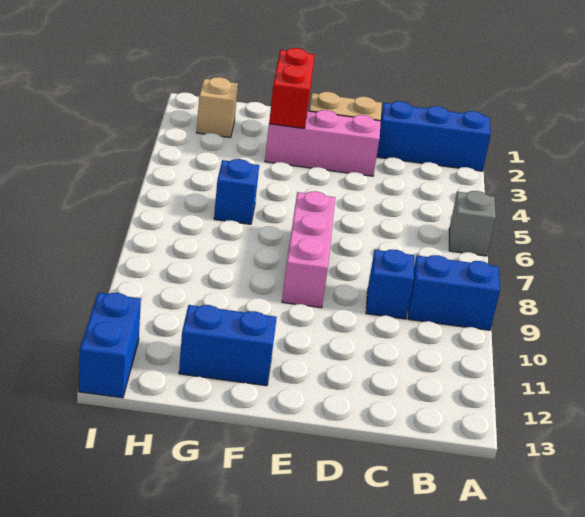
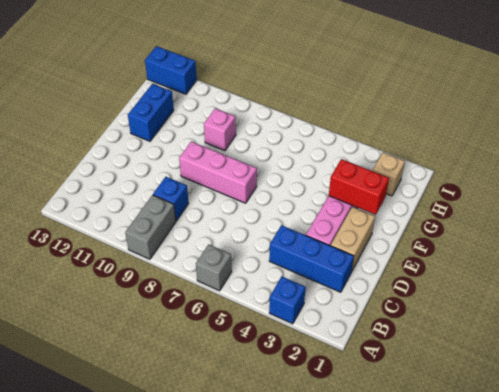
blue 1x3 brick [377,101,491,171] -> blue 1x3 brick turned to [269,225,354,292]
blue 1x2 brick [408,255,500,330] -> grey 1x2 brick [125,195,176,259]
blue 1x1 brick [214,159,259,224] -> blue 1x1 brick moved to [269,277,306,324]
none -> pink 1x1 brick [204,108,236,151]

